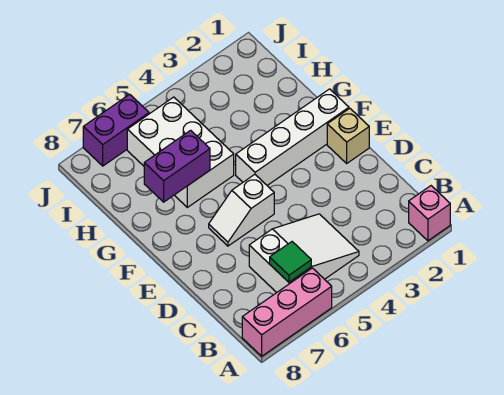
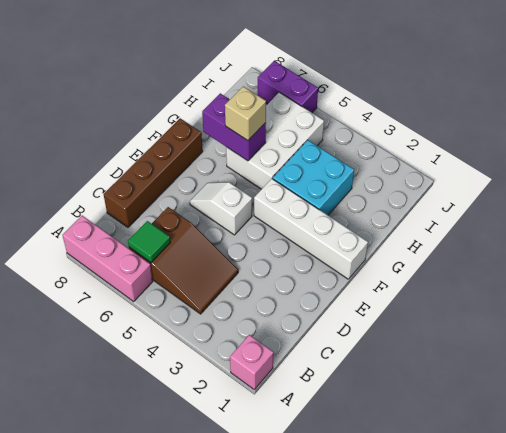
white 2x3 slope [249,214,359,293] -> brown 2x3 slope [129,207,238,314]
none -> brown 1x4 brick [104,118,203,227]
tan 1x1 brick [327,108,369,163] -> tan 1x1 brick moved to [225,86,266,141]
none -> cyan 2x2 brick [273,140,354,215]

